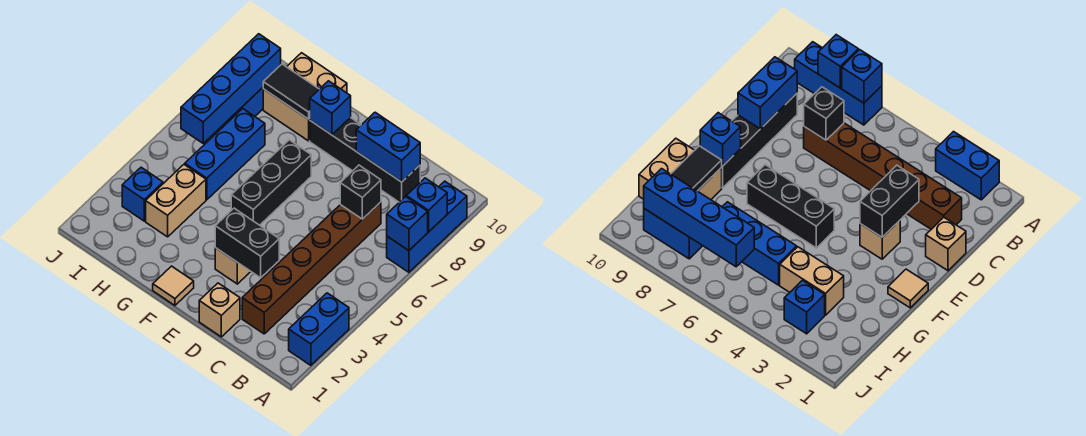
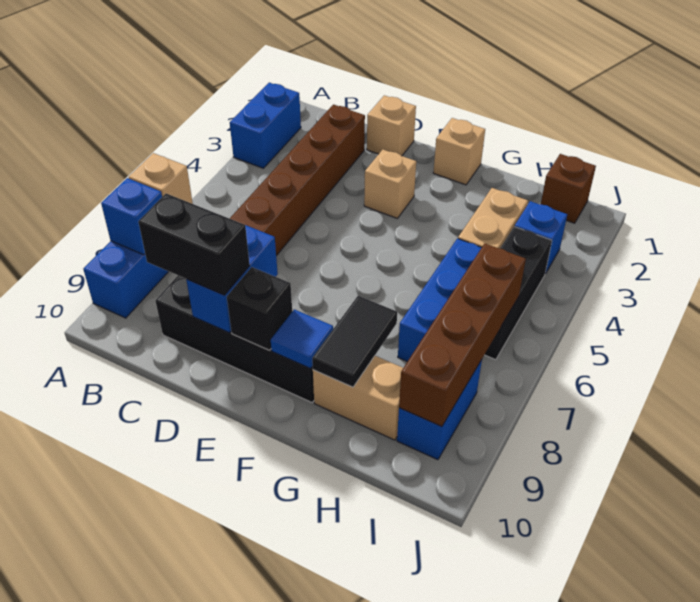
blue 1x1 brick [387,197,428,251] -> tan 1x1 brick [129,153,193,204]
black 1x1 brick [340,165,381,219] -> black 1x1 brick moved to [227,267,292,350]
blue 1x2 brick [356,112,420,182] -> blue 1x2 brick turned to [186,225,278,333]
black 1x2 brick [215,208,279,278] -> black 1x2 brick moved to [138,194,250,295]
tan 1x1 tile [153,266,194,305] -> tan 1x1 brick [433,118,485,185]
black 1x3 brick [231,140,311,225] -> black 1x3 brick moved to [485,227,552,360]
blue 1x1 brick [310,81,351,135] -> blue 1x1 tile [271,309,333,369]
tan 2x2 brick [263,53,347,141] -> tan 1x2 brick [313,356,403,440]
black 1x2 tile [263,64,319,119] -> black 1x2 tile turned to [312,296,397,387]
none -> brown 1x1 brick [541,154,596,223]
blue 1x4 brick [181,34,281,143] -> brown 1x4 brick [399,244,526,427]

